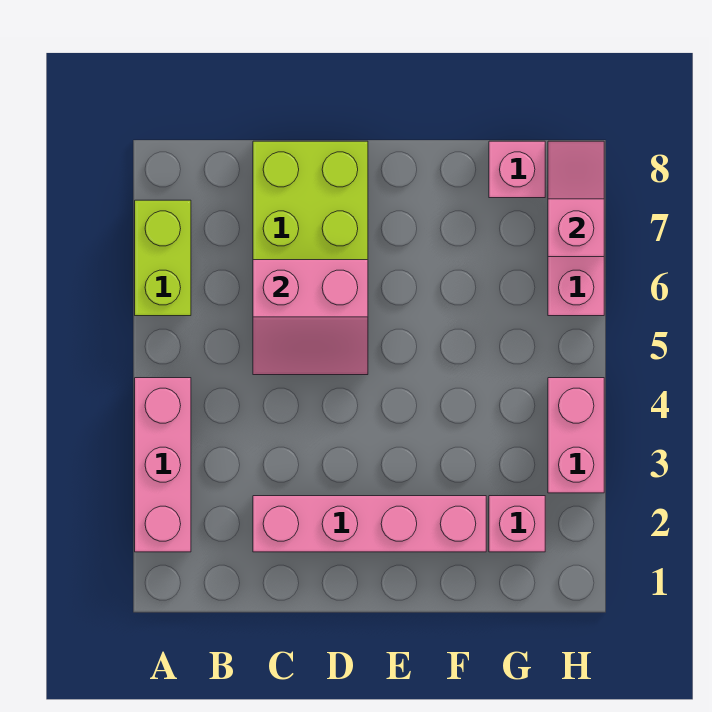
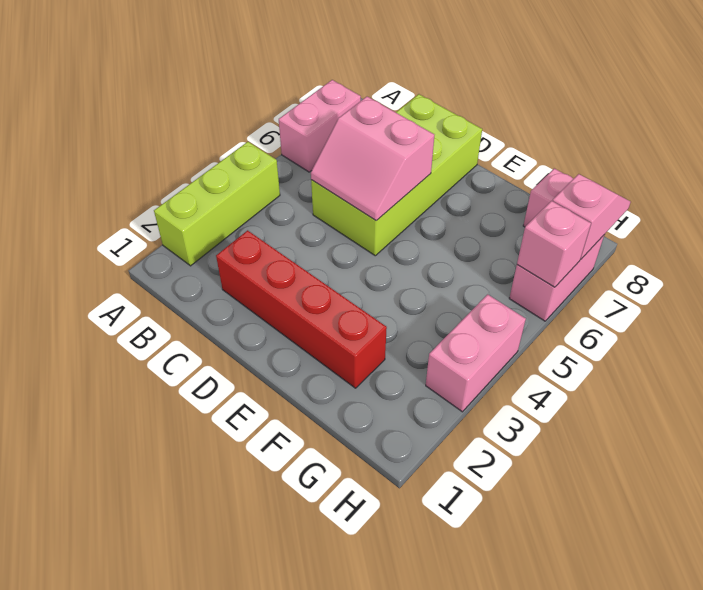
pink 1x3 brick [135,378,191,552] -> lime 1x3 brick [154,142,280,266]
lime 1x2 brick [135,200,191,316] -> pink 1x2 brick [279,80,361,172]
pink 1x4 brick [253,496,486,552] -> red 1x4 brick [216,230,387,388]
pink 1x1 brick [489,496,545,552] -> pink 1x1 brick moved to [517,201,591,287]

